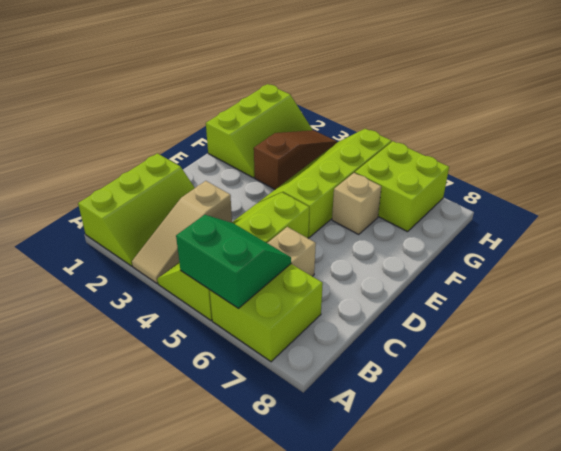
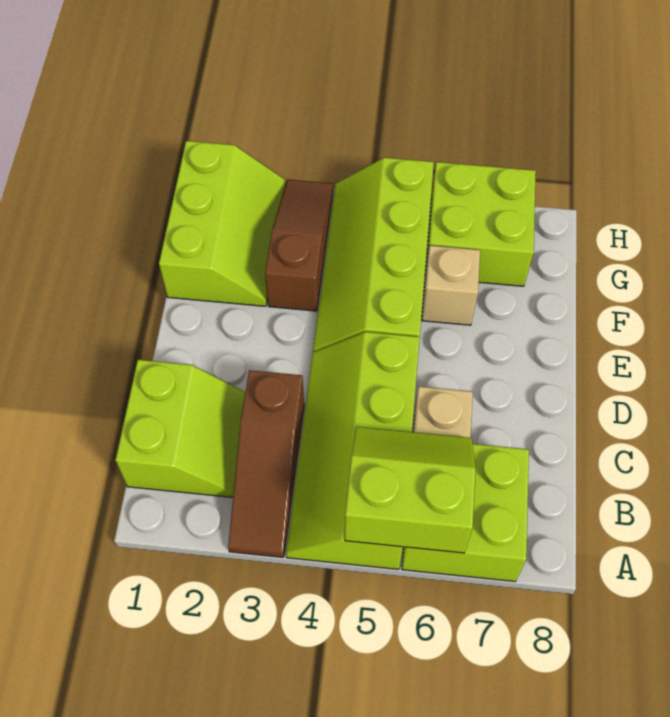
lime 2x3 slope [78,153,195,266] -> lime 2x2 slope [115,360,245,497]
tan 1x3 slope [132,181,232,283] -> brown 1x3 slope [228,370,304,557]
green 2x2 slope [176,215,291,308] -> lime 2x2 slope [345,427,475,553]

